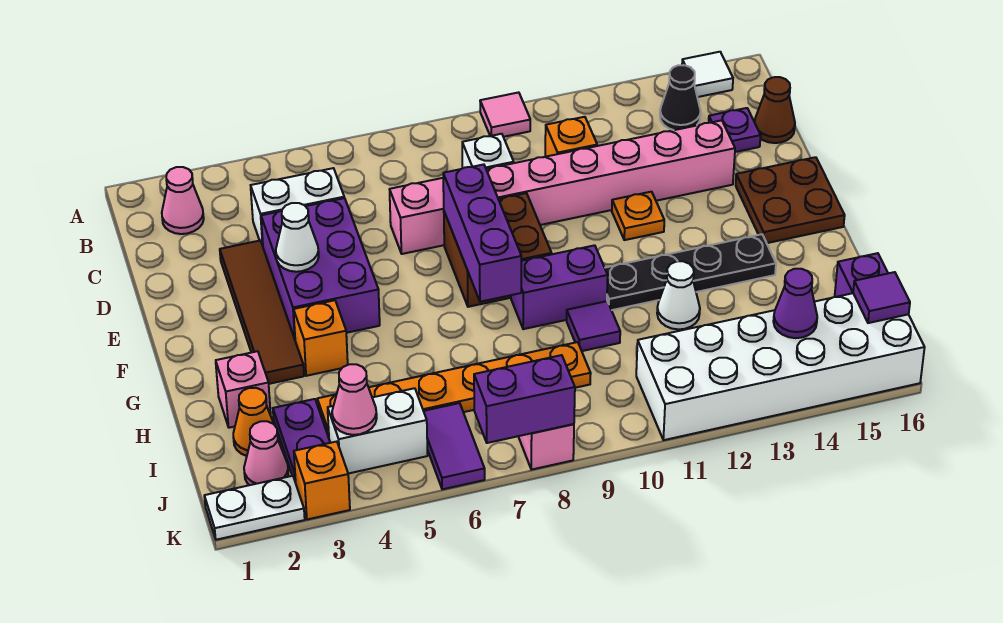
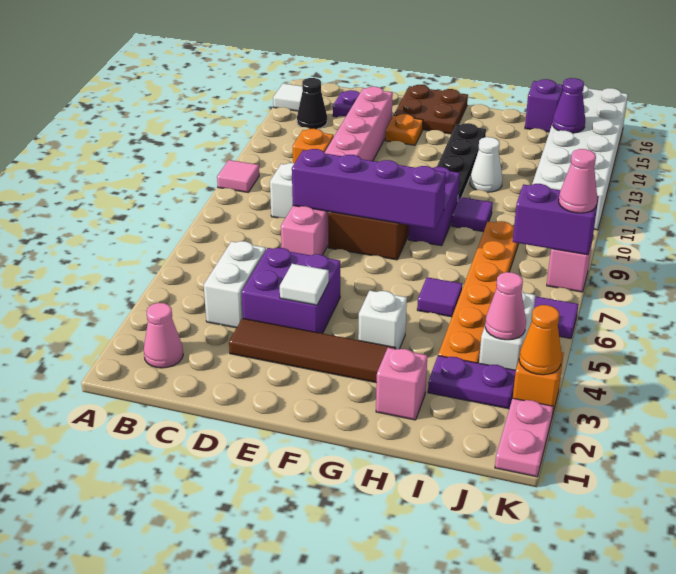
brown 1x1 cone [755,77,795,143] -> none
purple 2x3 brick [261,198,380,339] -> purple 2x2 brick [242,248,340,333]
white 1x1 cone [276,203,319,272] -> white 1x1 tile [280,264,329,305]
purple 1x3 brick [443,164,521,302] -> purple 1x4 brick [292,149,446,229]
orange 1x1 plate [612,192,664,240] -> orange 1x1 plate moved to [385,114,423,145]
orange 1x1 brick [294,300,348,376] -> white 1x1 brick [358,291,407,349]
orange 1x1 cone [233,388,274,456] -> orange 1x1 cone moved to [519,305,562,375]
pink 1x1 cone [244,421,288,485] -> pink 1x1 cone moved to [559,149,597,213]
purple 1x1 tile [853,272,910,323] -> purple 1x1 tile moved to [417,277,462,317]
white 1x2 plate [204,476,305,540] -> pink 1x2 plate [495,398,553,477]
purple 1x2 brick [474,355,575,443] -> purple 1x2 brick turned to [513,184,599,255]

